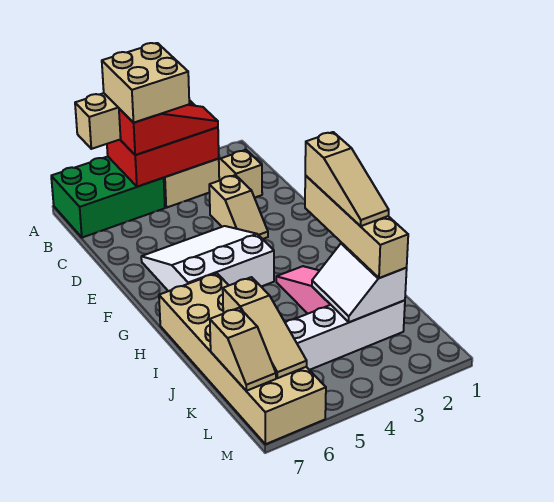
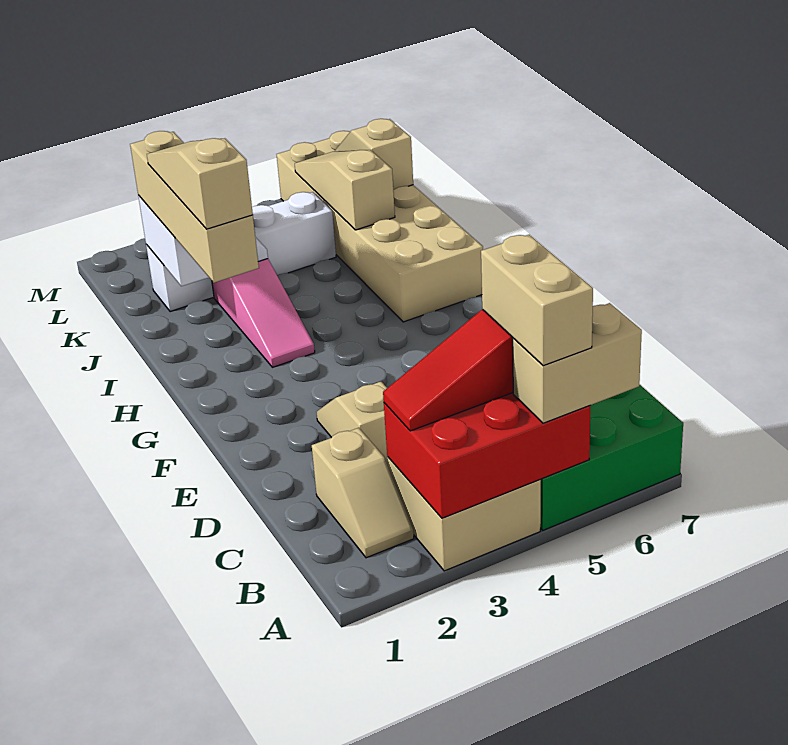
tan 2x2 brick [102,43,189,123] -> tan 1x2 brick [481,235,593,366]
white 3x3 slope [141,226,274,291] -> none

